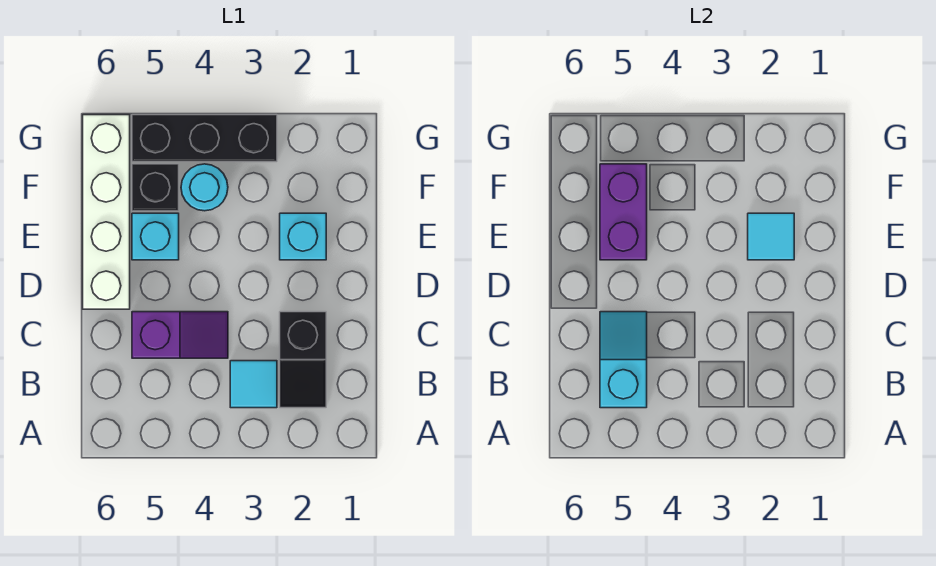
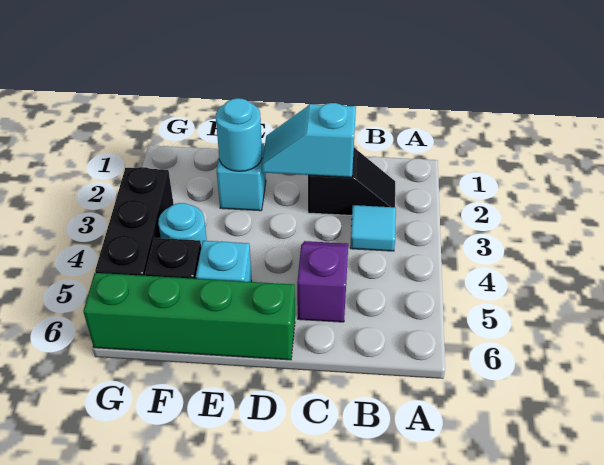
cyan 1x2 slope [600,312,647,408] -> cyan 1x2 slope moved to [262,103,356,177]
white 1x4 brick [83,115,130,309] -> green 1x4 brick [83,273,295,360]
cyan 1x1 tile [748,213,794,260] -> cyan 1x1 round brick [216,98,262,171]
purple 1x2 brick [600,164,647,260] -> none

